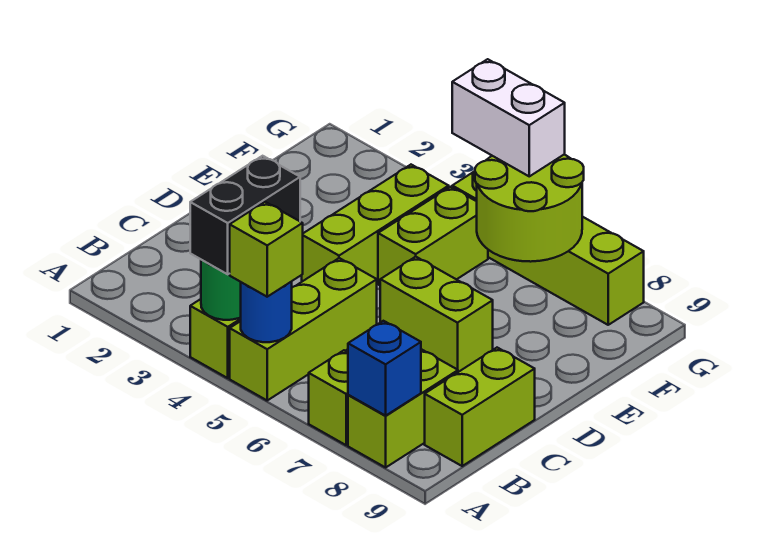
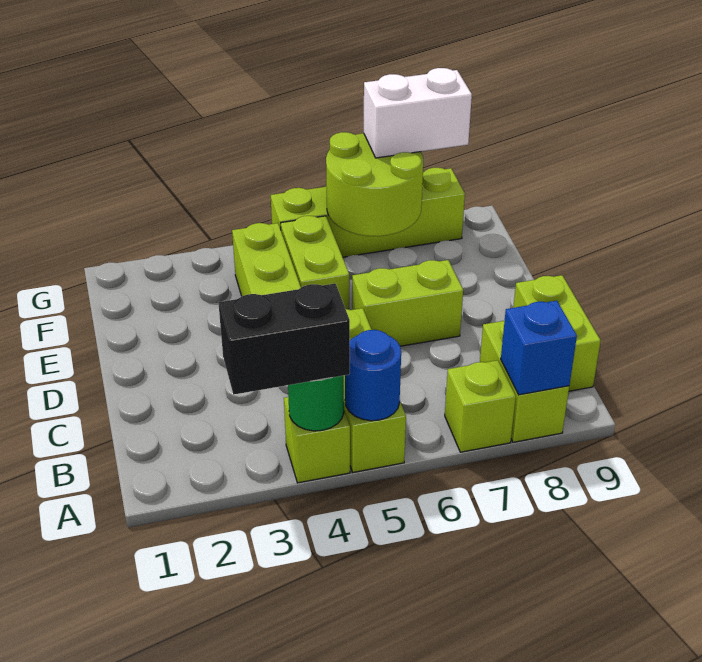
black 1x2 brick [190,156,300,274] -> black 1x2 brick turned to [218,284,350,394]
lime 1x1 brick [230,202,303,297] -> none
white 1x2 brick [452,59,565,176] -> white 1x2 brick moved to [364,68,472,158]

